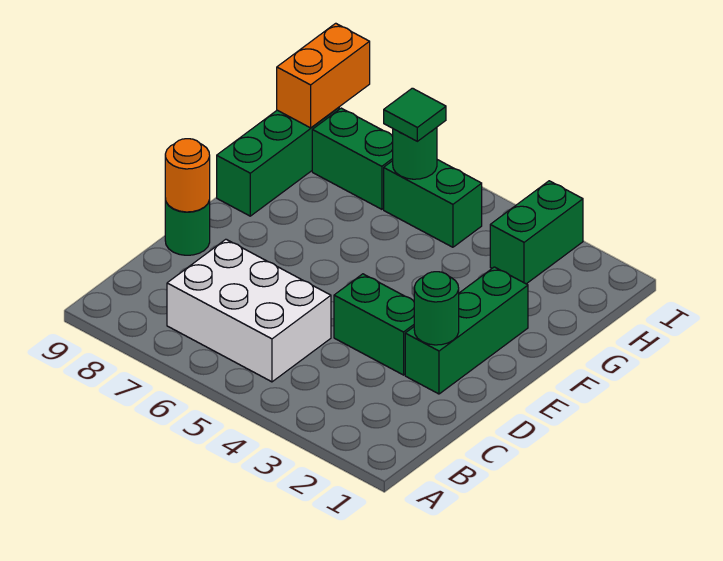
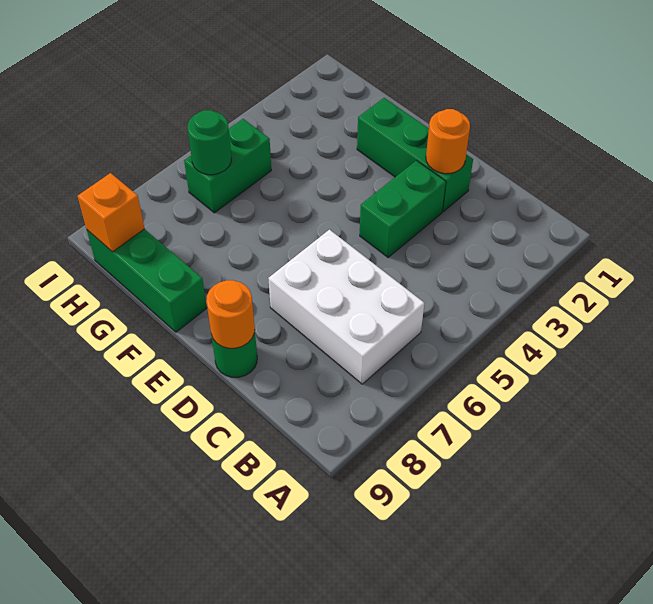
white 2x3 brick [167,239,331,382] -> white 2x3 brick turned to [268,230,424,384]
green 1x1 round brick [414,272,459,345] -> orange 1x1 round brick [426,109,470,174]
green 1x2 brick [490,181,583,284] -> none
green 1x1 tile [384,88,446,141] -> none
green 1x2 brick [312,108,393,209] -> none
orange 1x2 brick [277,23,370,128] -> orange 1x1 brick [78,173,145,252]

